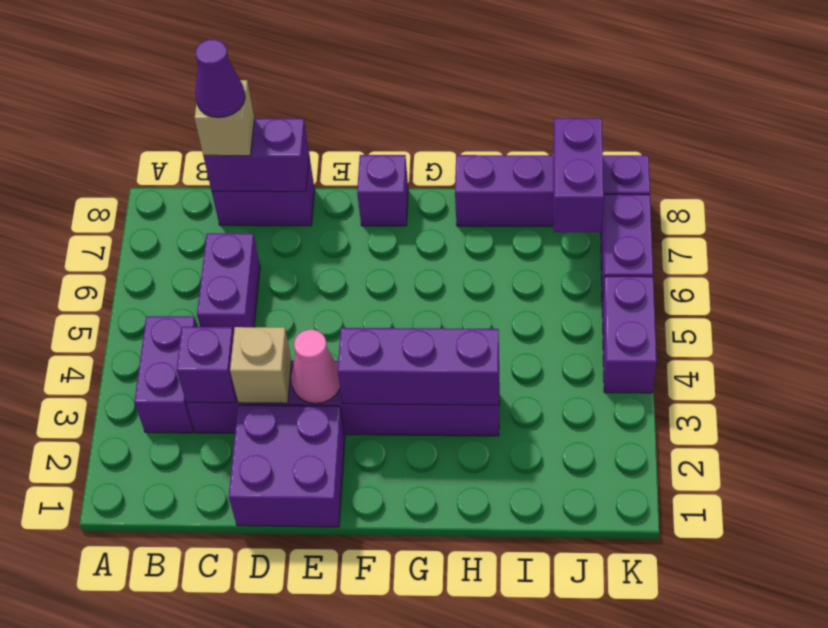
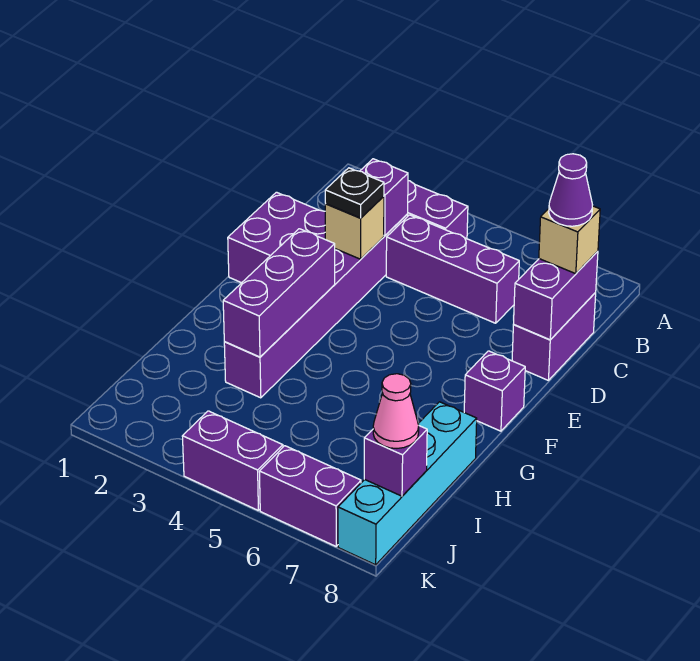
purple 1x2 brick [197,233,260,333] -> purple 1x3 brick [386,215,519,323]
none -> black 1x1 plate [325,168,384,218]
pink 1x1 cone [291,330,340,403] -> pink 1x1 cone moved to [373,374,419,448]
purple 1x4 brick [455,155,650,226] -> cyan 1x4 brick [338,402,477,565]
purple 1x2 brick [553,118,604,232] -> purple 1x1 brick [364,426,427,496]

